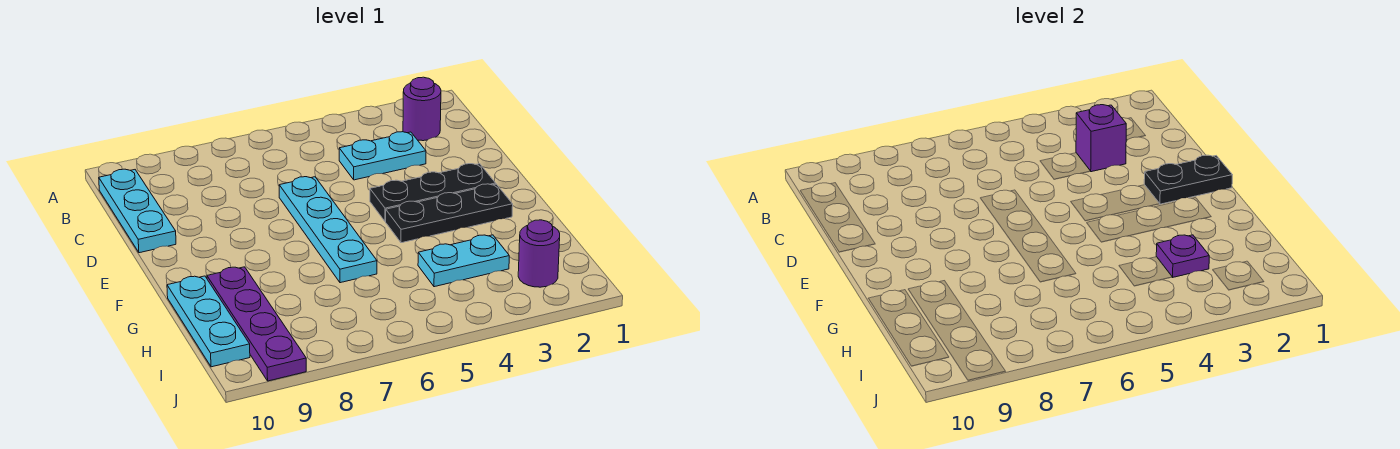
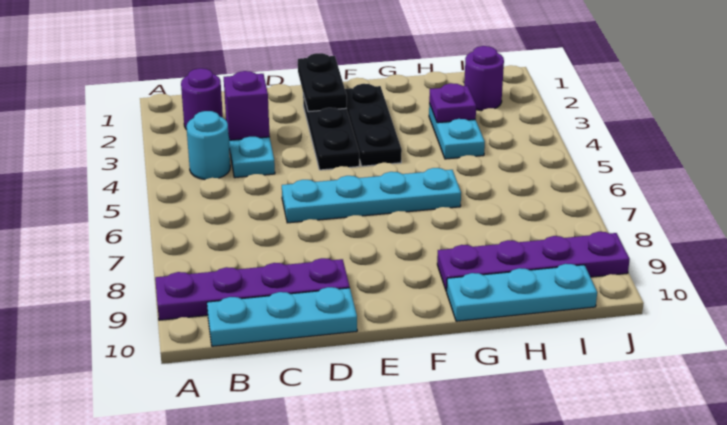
none -> purple 1x4 plate [155,258,350,320]
none -> cyan 1x1 round brick [186,111,230,179]

